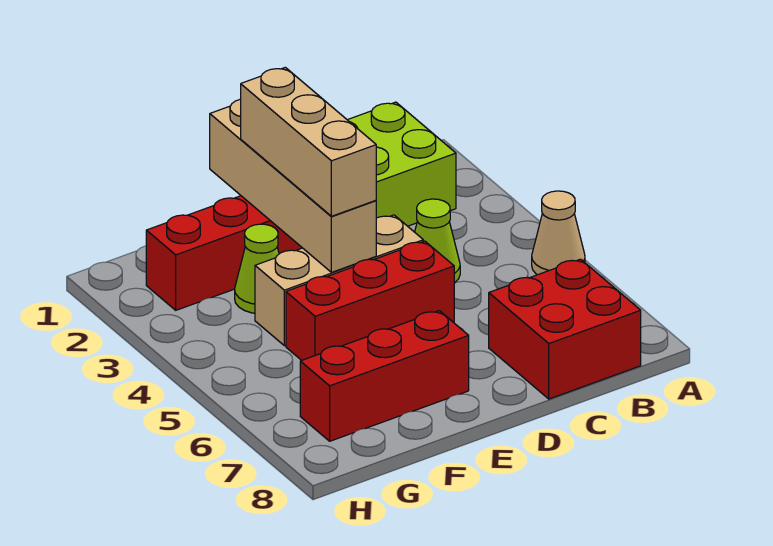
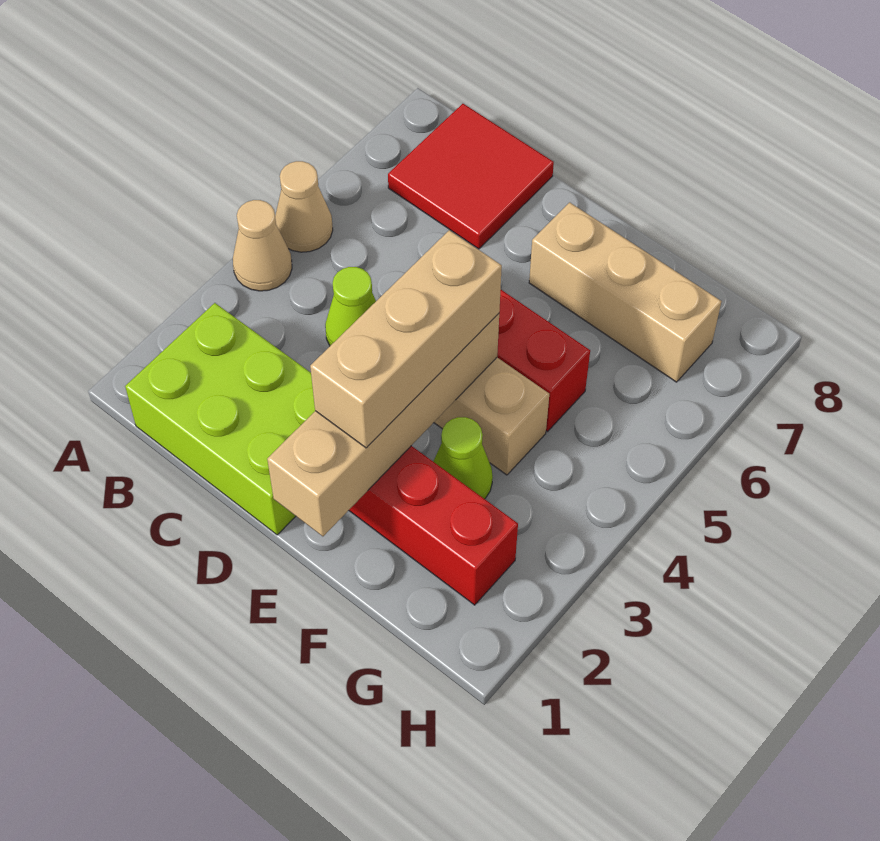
none -> tan 1x1 cone [233,200,292,291]
red 2x2 brick [489,259,641,399] -> red 2x2 tile [388,104,554,249]
red 1x3 brick [300,311,469,441] -> tan 1x3 brick [529,202,721,382]

